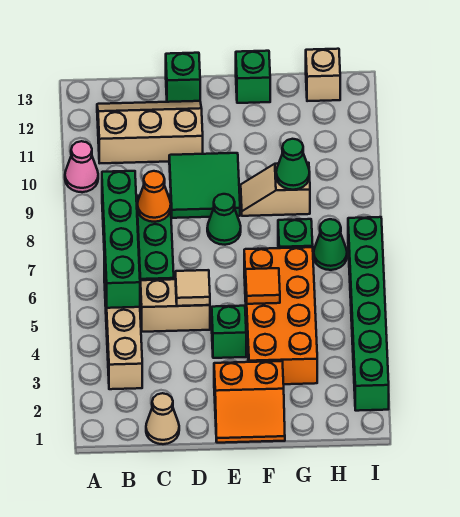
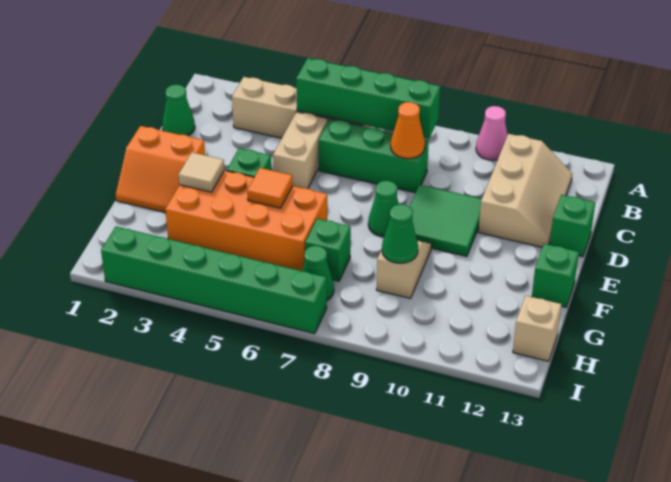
tan 1x1 cone [146,393,179,444] -> green 1x1 cone [162,85,195,136]
tan 1x1 tile [176,270,210,306] -> tan 1x1 tile moved to [179,152,224,192]
orange 2x2 slope [214,361,285,443] -> orange 2x2 slope turned to [116,126,205,213]

